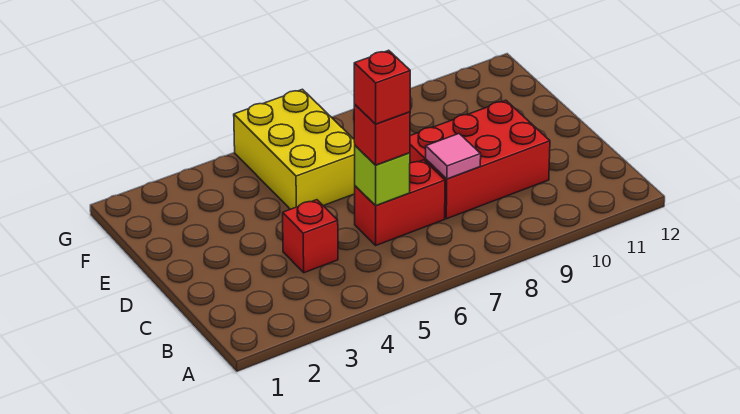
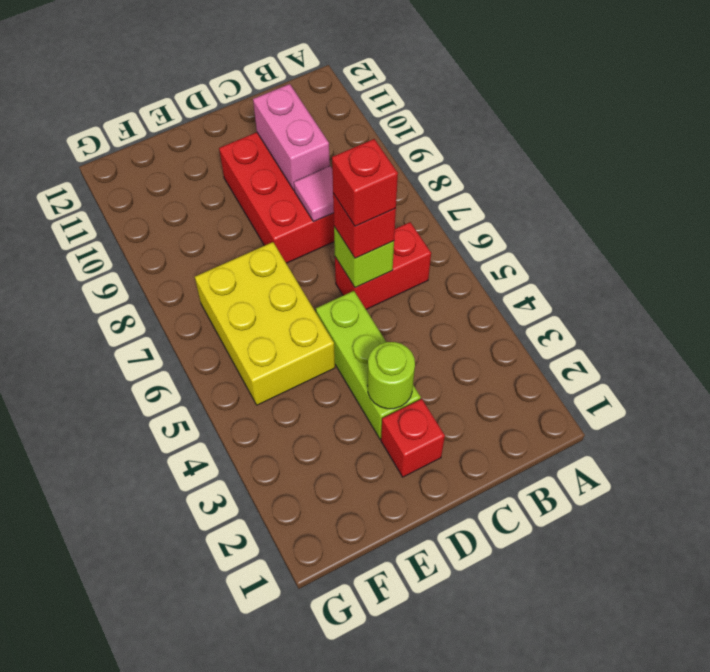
red 1x1 brick [283,200,338,273] -> red 1x1 brick moved to [381,399,445,477]
red 1x2 brick [355,160,445,245] -> red 1x2 brick turned to [335,222,431,309]
none -> pink 1x2 brick [253,84,330,190]
none -> lime 1x3 brick [316,291,421,439]
none -> lime 1x1 round brick [367,342,415,409]
yellow 2x3 brick [234,89,355,209] -> yellow 2x3 brick turned to [195,242,335,405]

